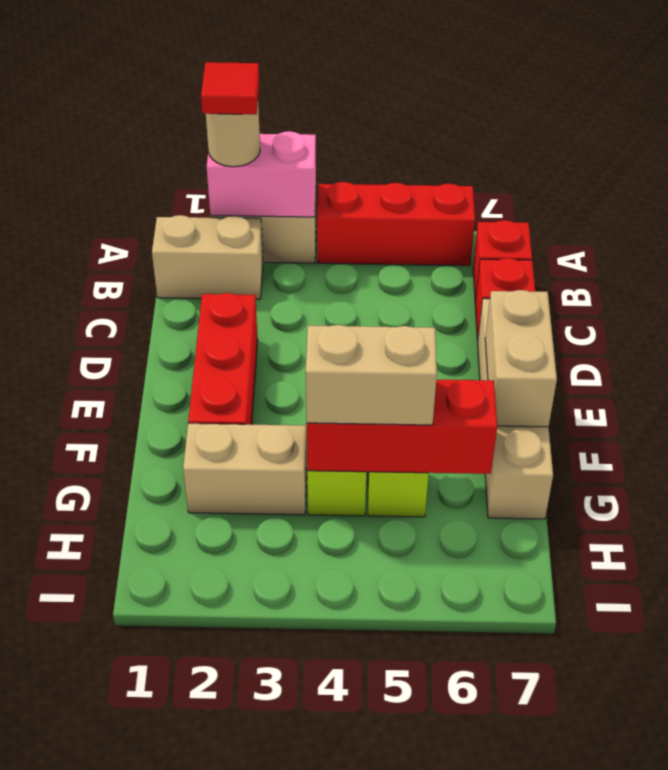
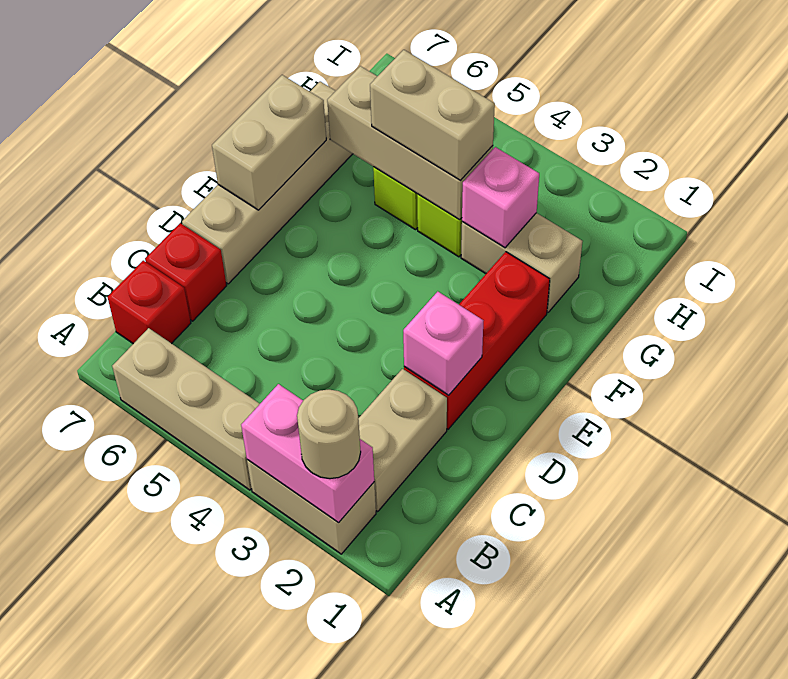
red 1x1 tile [201,62,259,115] -> none
red 1x3 brick [317,182,475,266] -> tan 1x3 brick [112,328,260,490]
tan 1x2 brick [152,215,263,299] -> tan 1x2 brick turned to [358,369,447,511]
none -> pink 1x1 brick [403,292,483,395]
none -> pink 1x1 brick [462,147,539,248]
red 1x3 brick [307,380,497,474] -> tan 1x3 brick [327,66,493,220]

